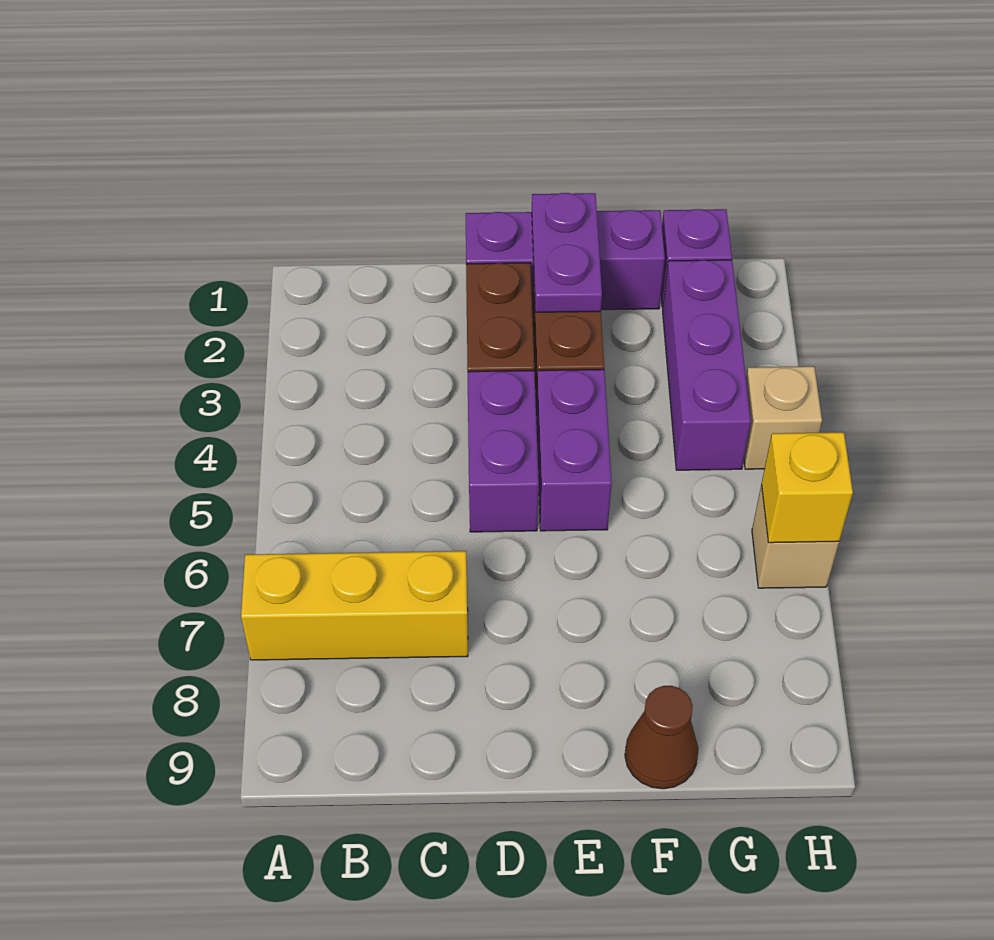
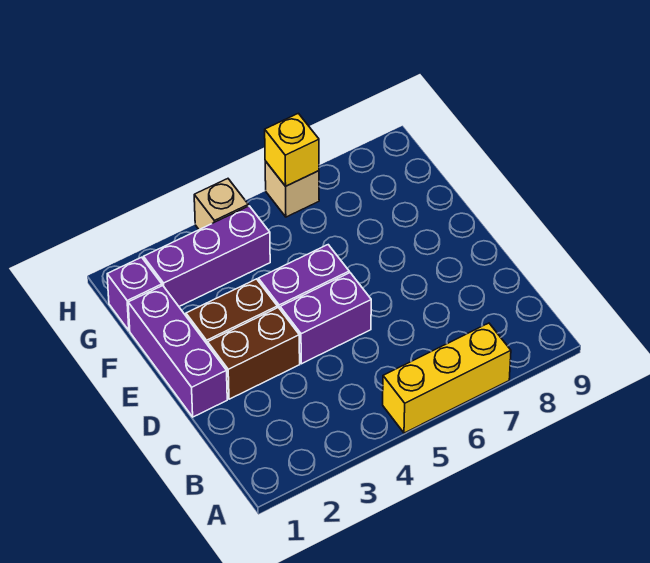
yellow 1x3 brick [241,551,468,660] -> yellow 1x3 brick turned to [383,323,511,433]
purple 1x2 plate [532,193,602,312] -> none
brown 1x1 cone [625,686,698,789] -> none

